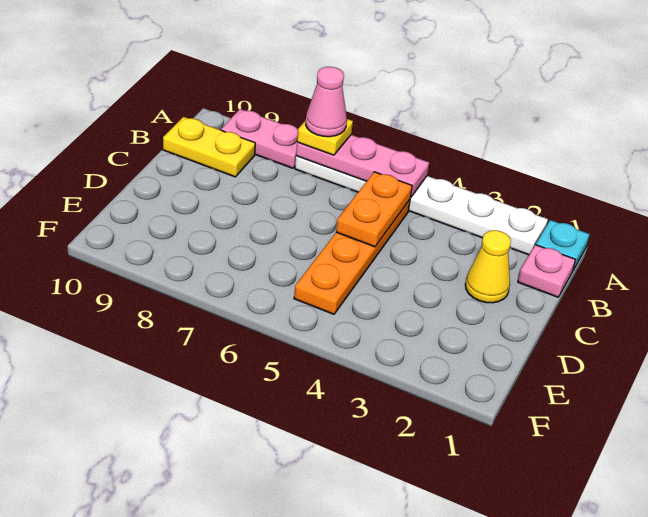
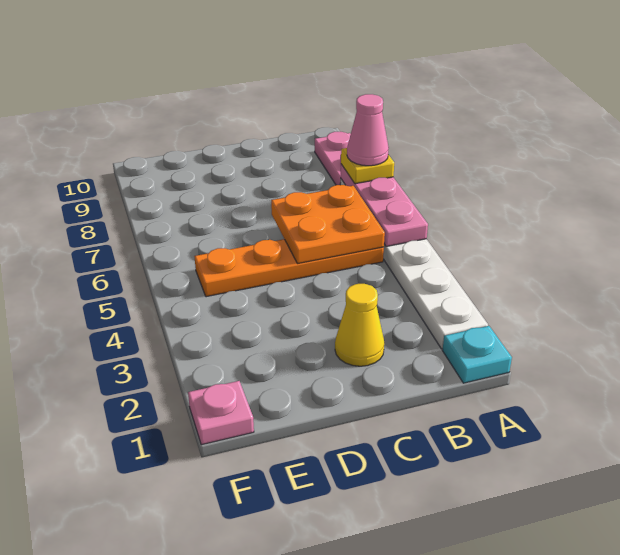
pink 1x1 plate [518,245,576,297] -> pink 1x1 plate moved to [188,381,254,445]
orange 1x2 plate [336,172,412,247] -> orange 2x2 plate [271,185,385,264]
yellow 1x2 plate [163,117,255,177] -> none

